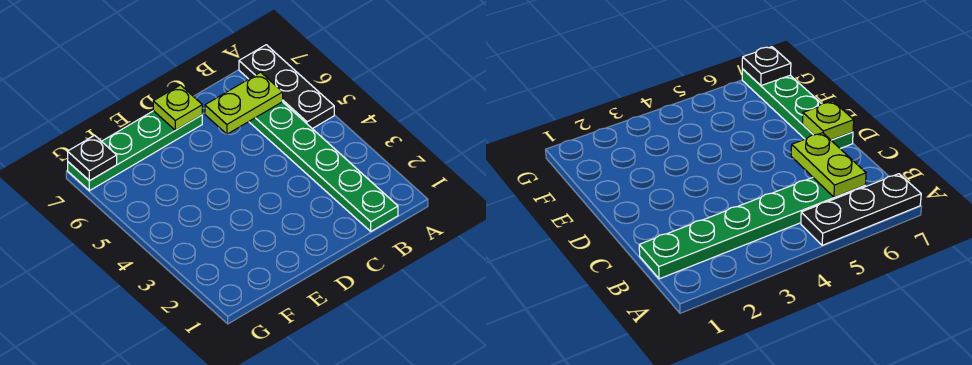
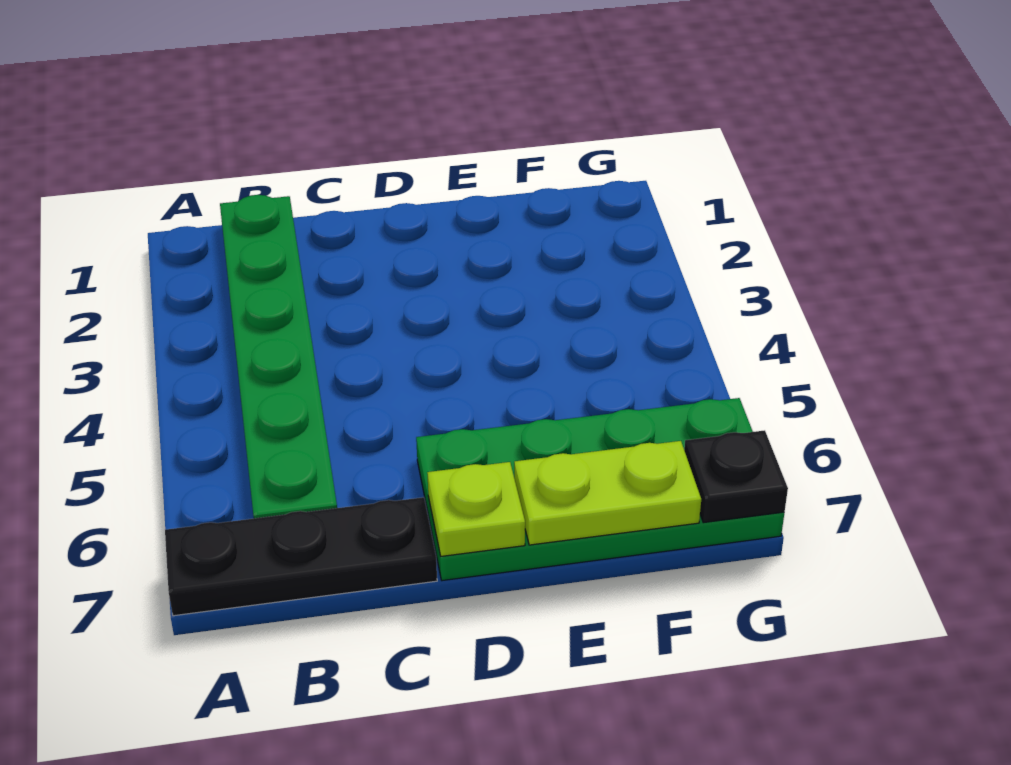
black 1x3 plate [239,45,334,129] -> black 1x3 plate turned to [165,497,437,616]
lime 1x2 plate [205,72,283,134] -> lime 1x2 plate moved to [514,441,701,545]
green 1x4 plate [68,111,202,191] -> green 2x4 plate [416,398,784,581]

